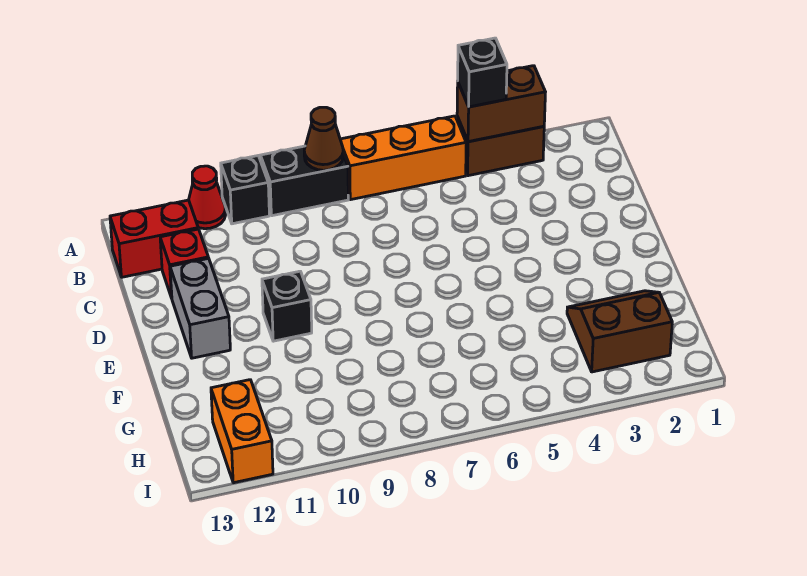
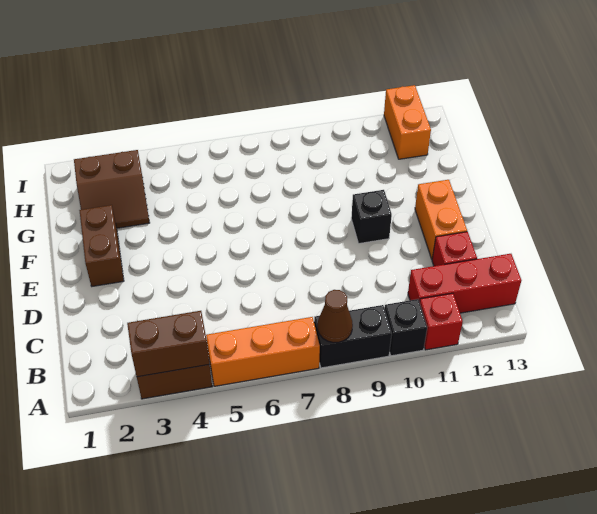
black 1x1 brick [458,38,507,107] -> none
red 1x1 cone [189,166,226,229] -> red 1x1 brick [420,293,463,350]
red 1x2 brick [110,200,198,277] -> red 1x3 brick [408,254,521,313]
grey 1x2 brick [170,258,230,358] -> orange 1x2 brick [415,180,467,259]
none -> brown 1x2 brick [79,205,124,286]

